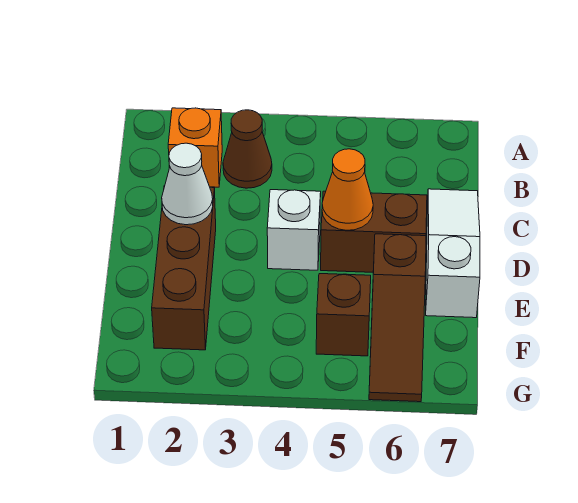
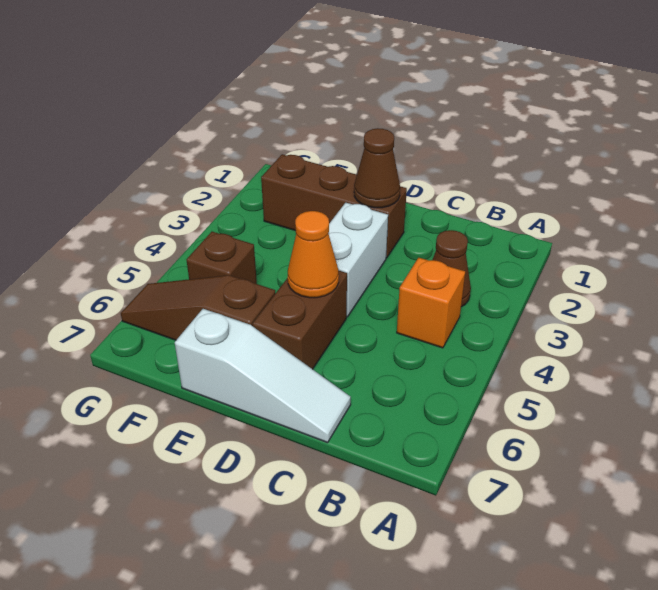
orange 1x1 brick [168,108,222,187] -> orange 1x1 brick moved to [397,258,465,348]
white 1x1 cone [162,143,213,225] -> brown 1x1 cone [354,128,400,208]
white 1x1 brick [267,190,321,270] -> white 1x2 brick [328,203,388,317]

